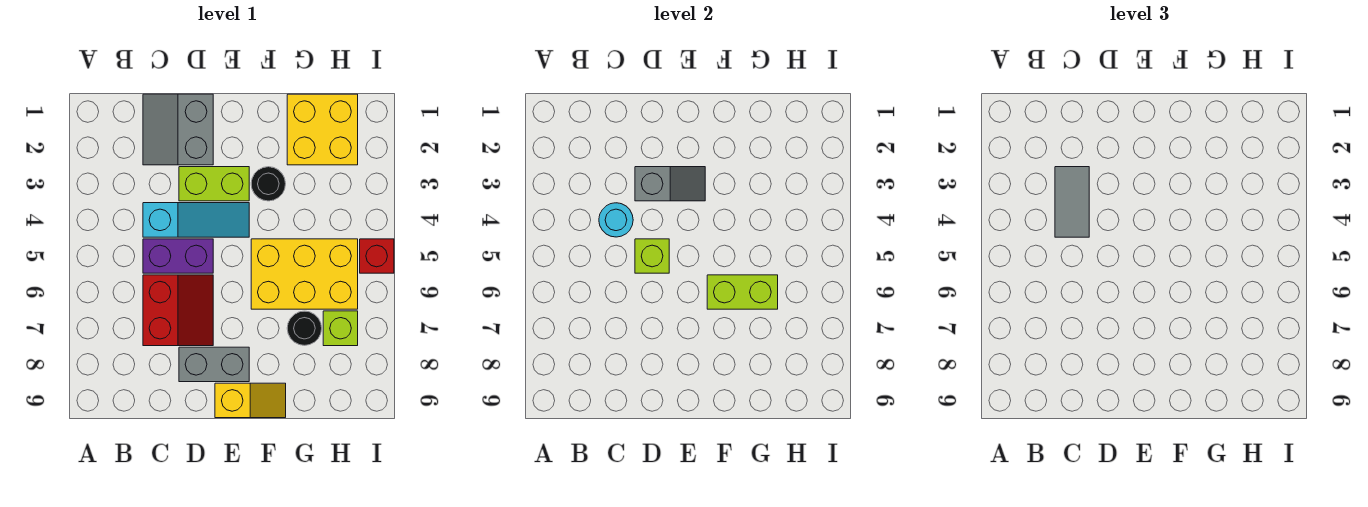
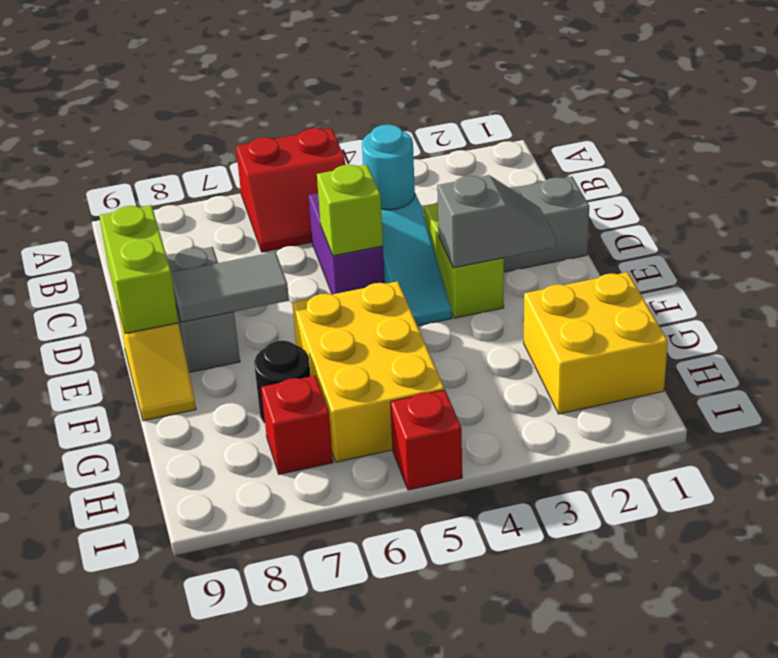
grey 1x2 tile [1055,167,1089,237] -> grey 1x2 tile moved to [171,252,289,322]
red 2x2 slope [143,275,213,346] -> red 2x2 slope moved to [236,128,346,252]
grey 1x2 slope [635,167,705,201] -> grey 1x2 slope turned to [437,175,556,268]
black 1x1 round brick [251,167,286,201] -> none
lime 1x2 brick [707,275,778,309] -> lime 1x2 brick moved to [99,205,178,334]
lime 1x1 brick [323,311,358,346] -> red 1x1 brick [261,376,333,474]

